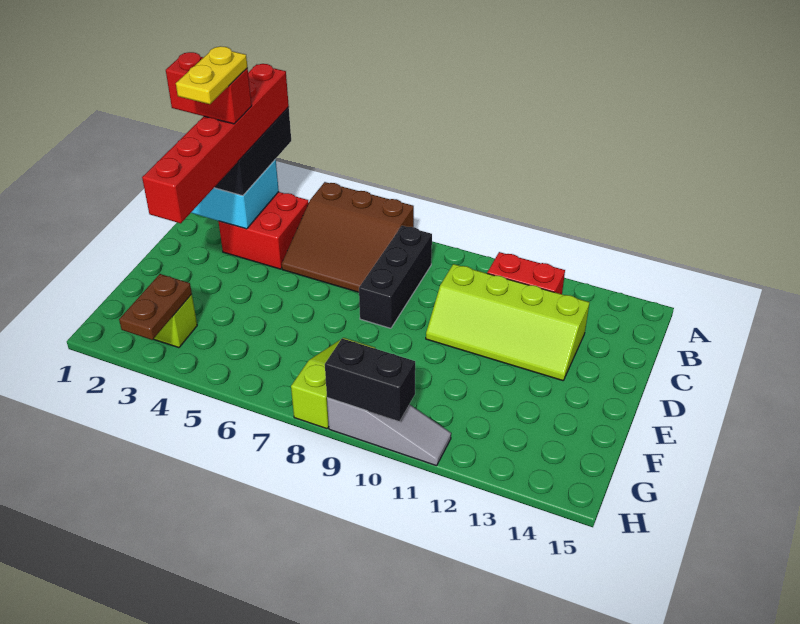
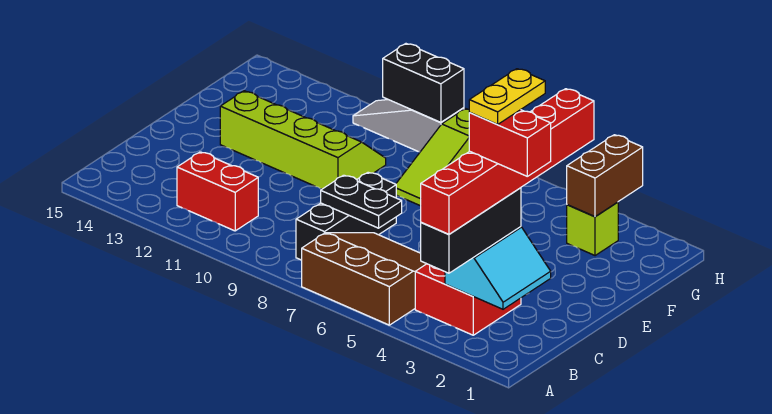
none -> black 1x2 plate [321,175,402,228]
lime 2x4 slope [426,264,590,381] -> lime 2x4 slope moved to [220,91,386,189]
brown 1x2 plate [119,274,192,340] -> brown 1x2 brick [567,135,643,217]

